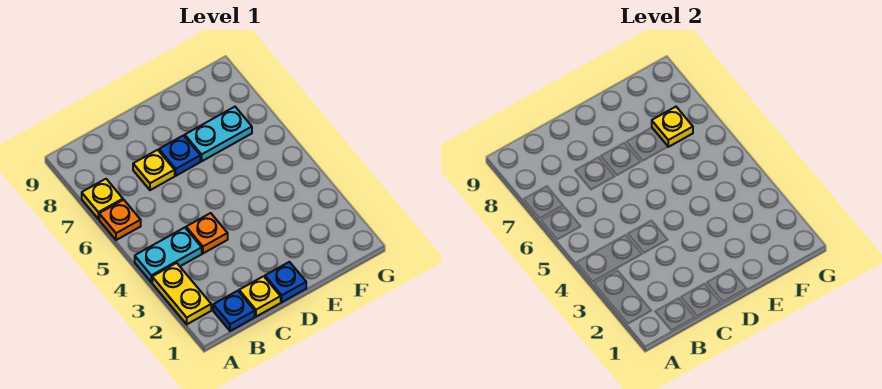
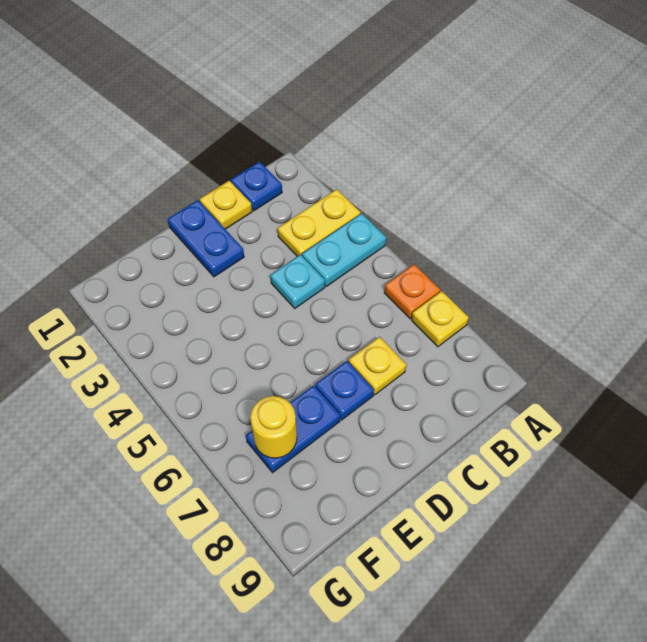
yellow 1x2 plate [152,263,211,324] -> yellow 1x2 plate turned to [278,189,361,257]
orange 1x1 plate [186,213,228,253] -> cyan 1x1 plate [270,255,325,308]
blue 1x1 plate [265,262,306,302] -> blue 1x2 plate [168,200,244,277]
cyan 1x2 plate [185,107,252,161] -> blue 1x2 plate [246,385,340,473]
yellow 1x1 plate [652,107,693,147] -> yellow 1x1 round brick [250,396,297,458]

